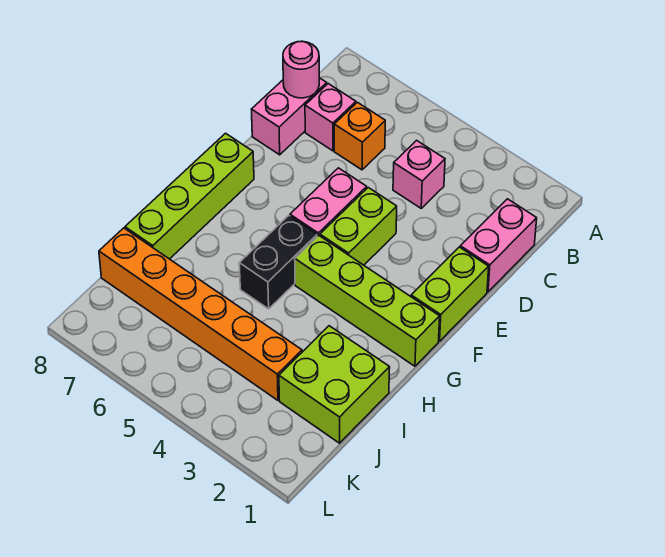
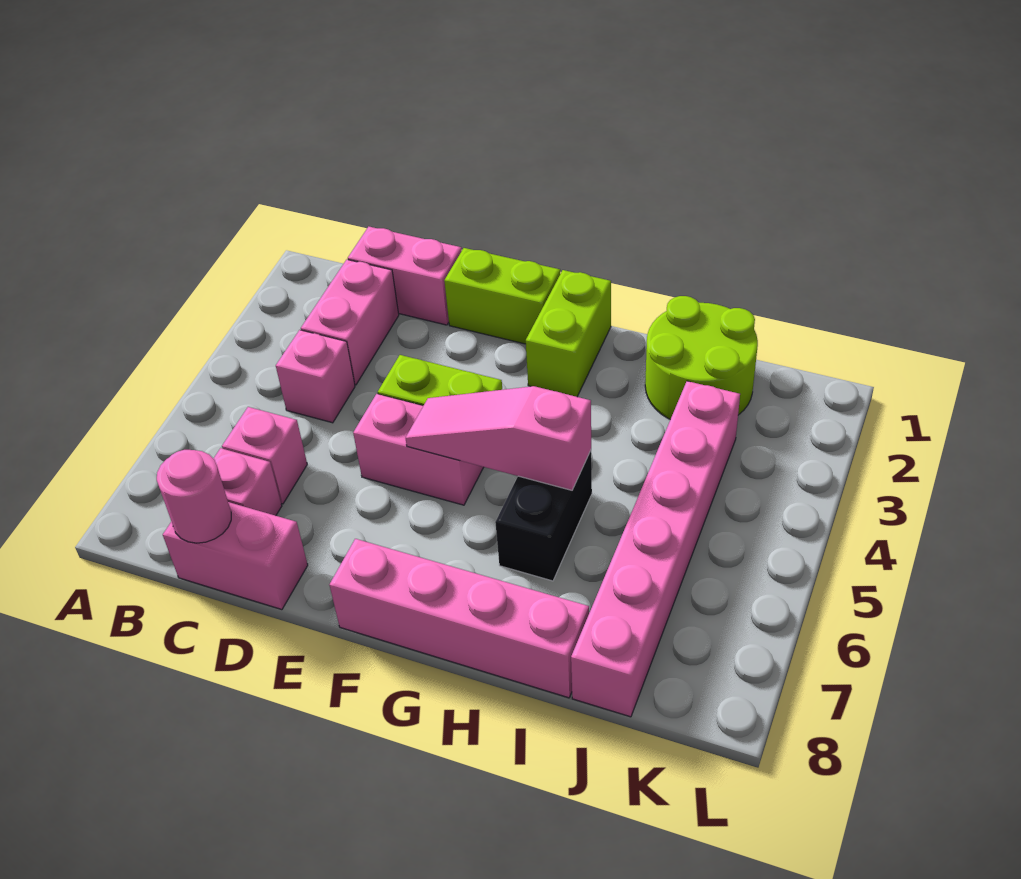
none -> pink 1x2 brick [301,260,399,385]
orange 1x1 brick [334,102,385,170] -> pink 1x1 brick [222,407,307,504]
none -> pink 1x3 slope [406,386,591,490]
lime 1x4 brick [125,133,254,259] -> pink 1x4 brick [330,539,589,698]
lime 1x4 brick [295,235,440,366] -> lime 1x2 brick [526,270,611,397]
black 1x2 brick [239,216,317,309] -> black 1x2 brick turned to [495,451,592,581]
lime 2x2 brick [279,326,390,443] -> lime 2x2 round brick [645,296,758,419]
orange 1x6 brick [99,228,302,400] -> pink 1x6 brick [571,381,740,717]

